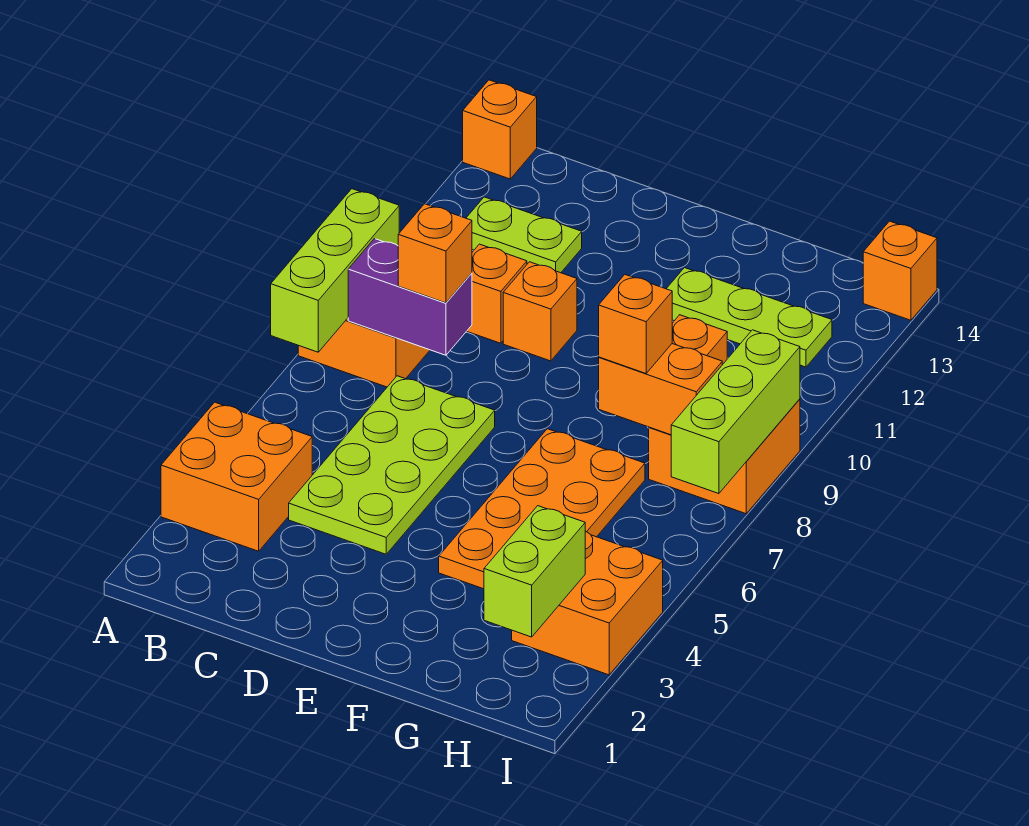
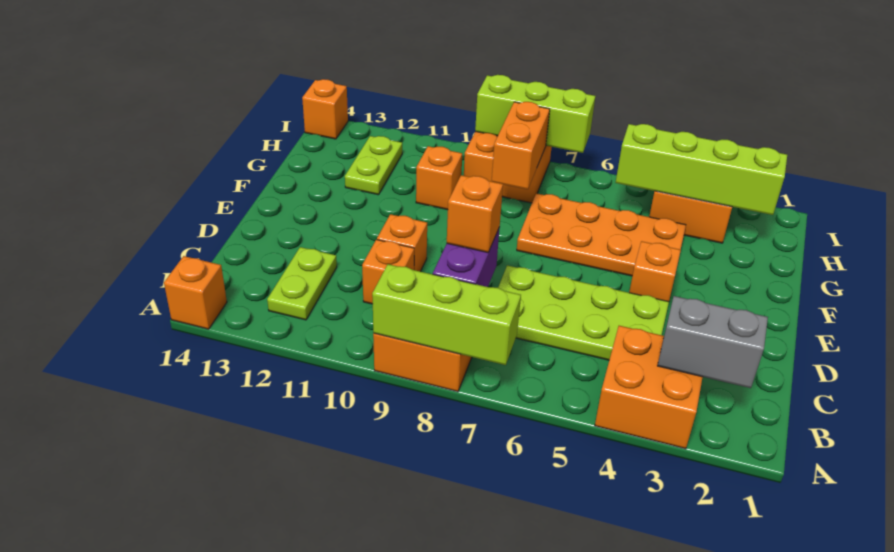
none -> grey 1x2 brick [658,296,768,388]
lime 1x3 plate [667,268,832,367] -> lime 1x2 plate [345,136,402,195]
orange 1x1 brick [599,275,672,373] -> orange 1x1 brick moved to [629,241,681,301]
lime 1x2 brick [484,506,585,637] -> lime 1x4 brick [616,124,787,215]

